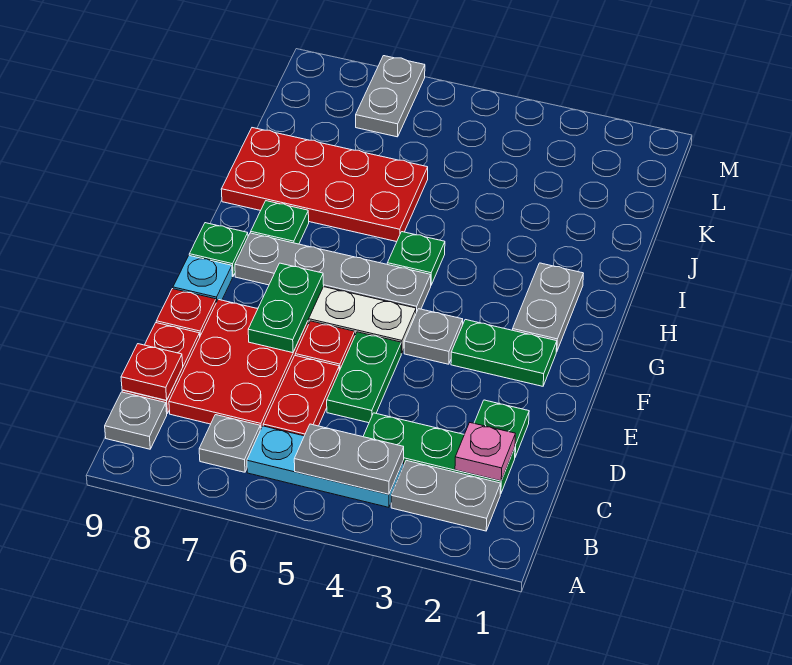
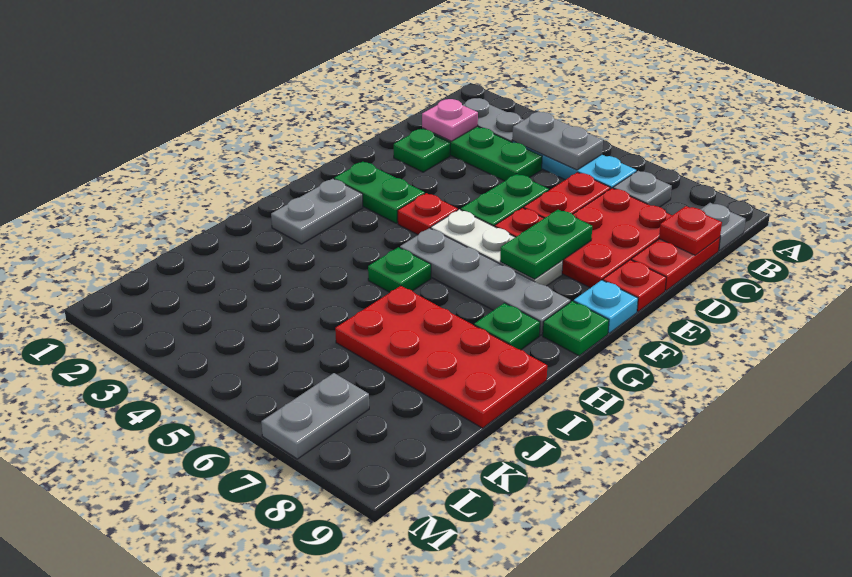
grey 1x1 plate [404,309,463,364] -> red 1x1 plate [398,193,458,235]

